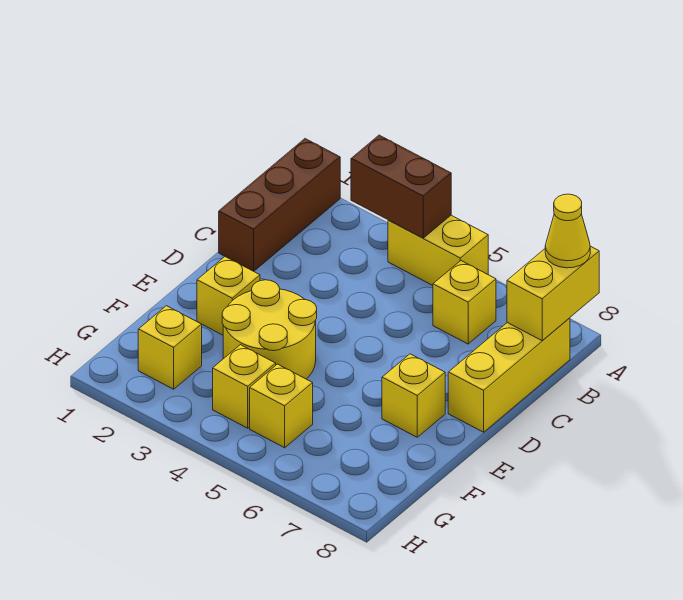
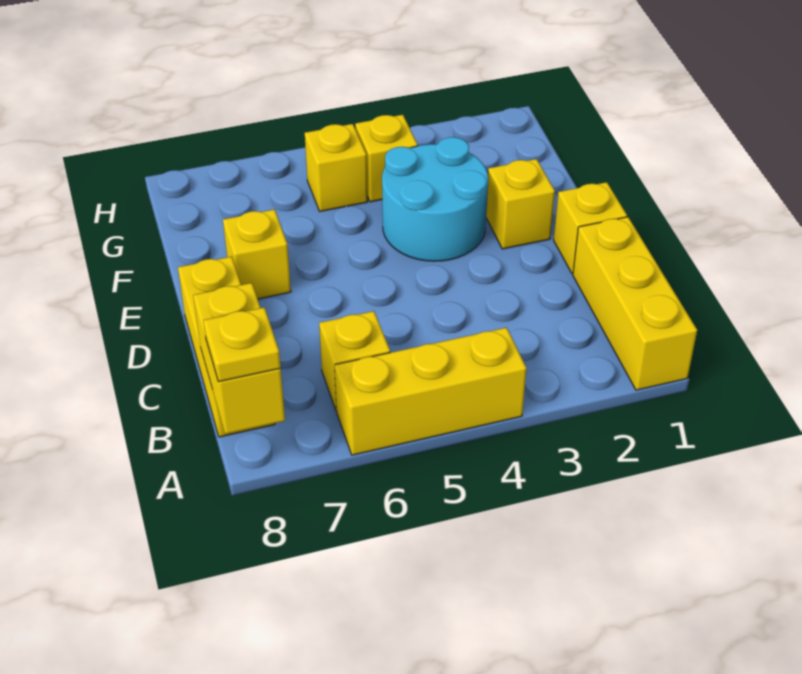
brown 1x3 brick [219,139,340,271] -> yellow 1x3 brick [573,217,697,390]
brown 1x2 brick [351,135,451,238] -> none
yellow 1x2 brick [388,215,488,285] -> yellow 1x3 brick [335,328,527,455]
yellow 1x1 cone [545,194,590,268] -> yellow 1x1 plate [203,307,281,382]
yellow 2x2 round brick [222,280,317,379] -> cyan 2x2 round brick [382,137,488,261]
yellow 1x1 brick [138,306,202,389] -> yellow 1x1 brick moved to [554,182,627,274]

